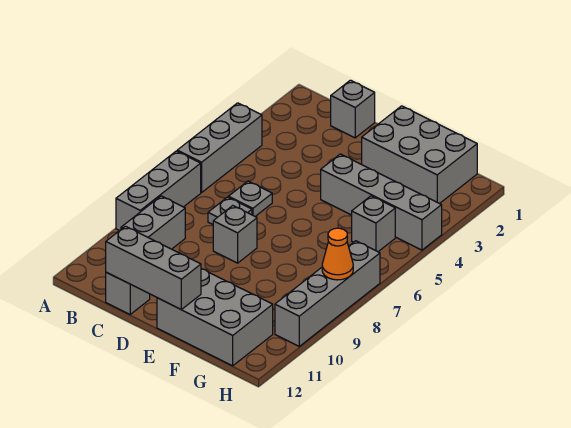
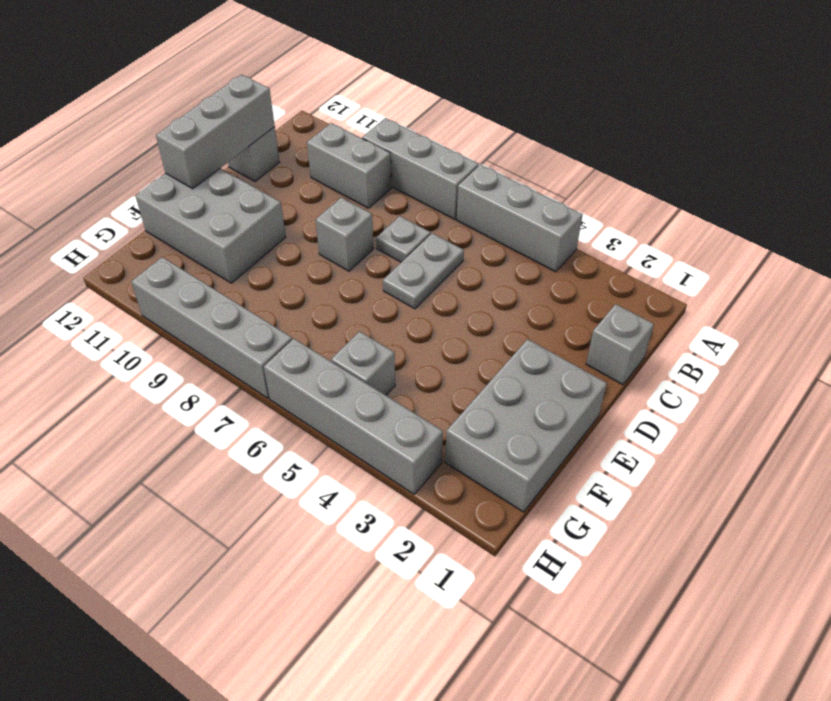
grey 1x1 plate [229,181,272,216] -> grey 1x2 plate [383,233,464,309]
grey 1x4 brick [321,154,442,250] -> grey 1x4 brick turned to [264,338,443,494]
grey 2x3 brick [157,269,273,366] -> grey 2x3 brick turned to [136,168,286,283]
orange 1x1 cone [322,228,353,280] -> none

